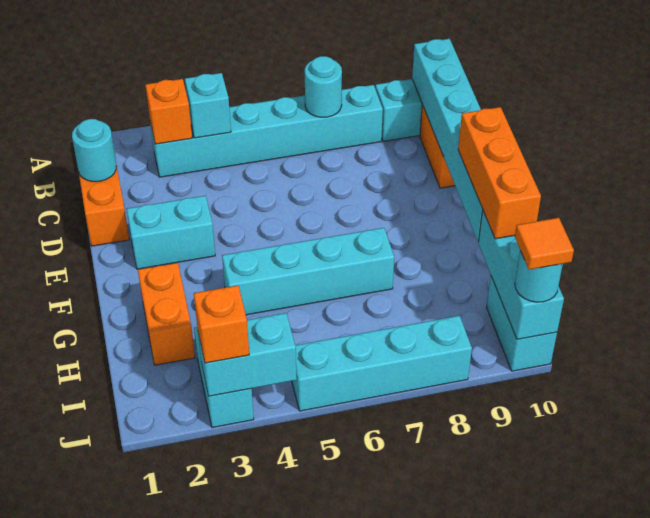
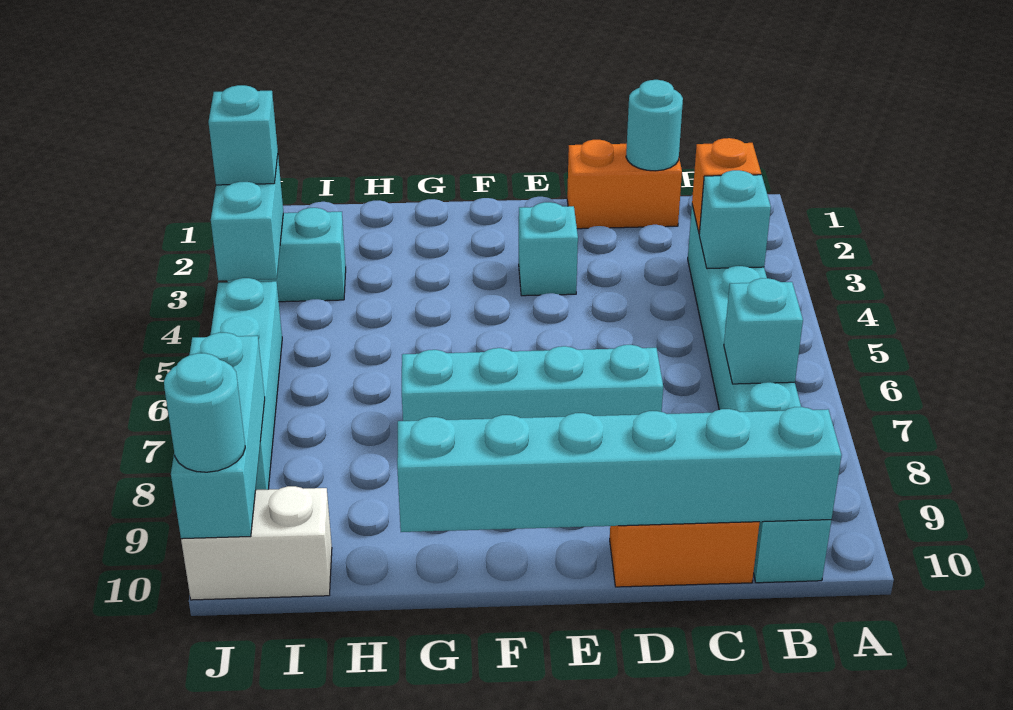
cyan 1x1 round brick [305,56,342,117] -> cyan 1x1 brick [724,278,803,384]
cyan 1x2 brick [127,196,215,269] -> cyan 1x1 brick [519,202,578,296]
orange 1x3 brick [458,107,541,239] -> none
orange 1x2 brick [138,263,195,365] -> none
cyan 1x4 brick [222,228,394,315] -> cyan 1x4 brick turned to [402,345,663,421]
cyan 1x3 brick [478,210,564,339] -> cyan 1x3 brick turned to [171,333,265,539]
cyan 1x2 brick [487,276,557,371] -> white 1x2 brick [181,486,332,600]
orange 1x1 brick [194,285,249,363] -> cyan 1x1 brick [208,85,278,185]
orange 1x1 tile [515,218,574,270] -> none

